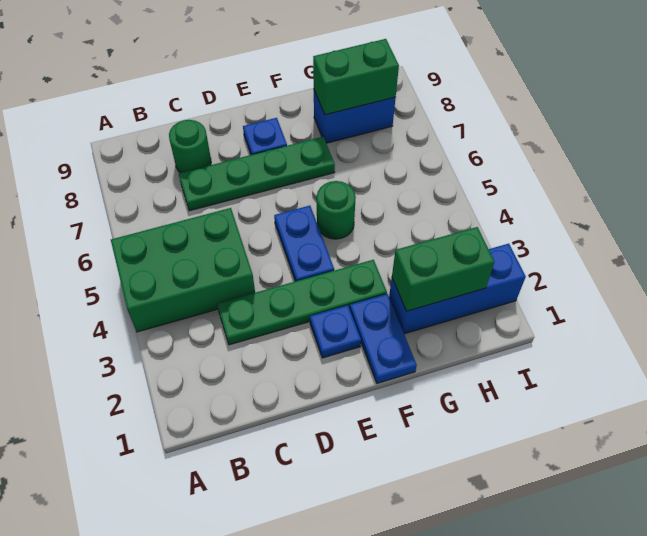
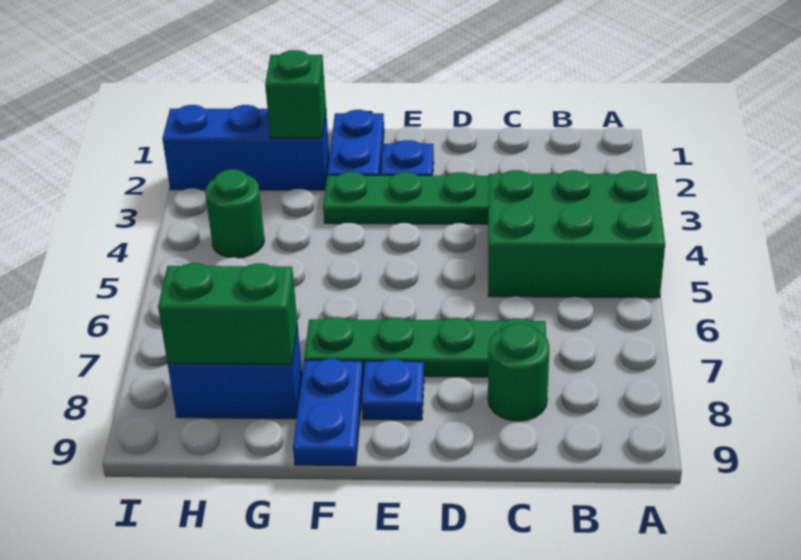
blue 1x2 plate [274,206,334,281] -> blue 1x2 plate moved to [293,359,363,466]
green 1x1 round brick [317,181,356,239] -> green 1x1 round brick moved to [205,169,264,258]
green 1x2 brick [392,227,494,311] -> green 1x1 brick [265,50,326,138]

